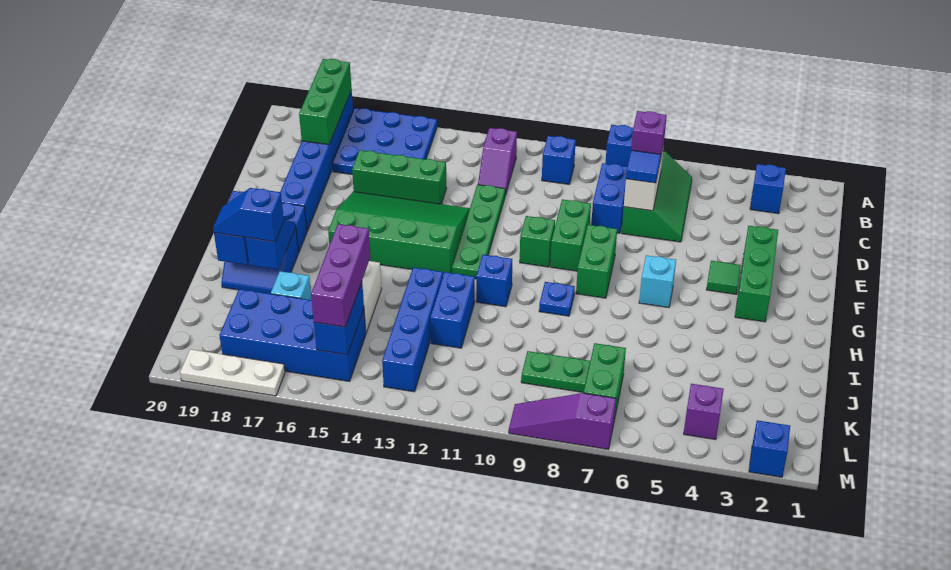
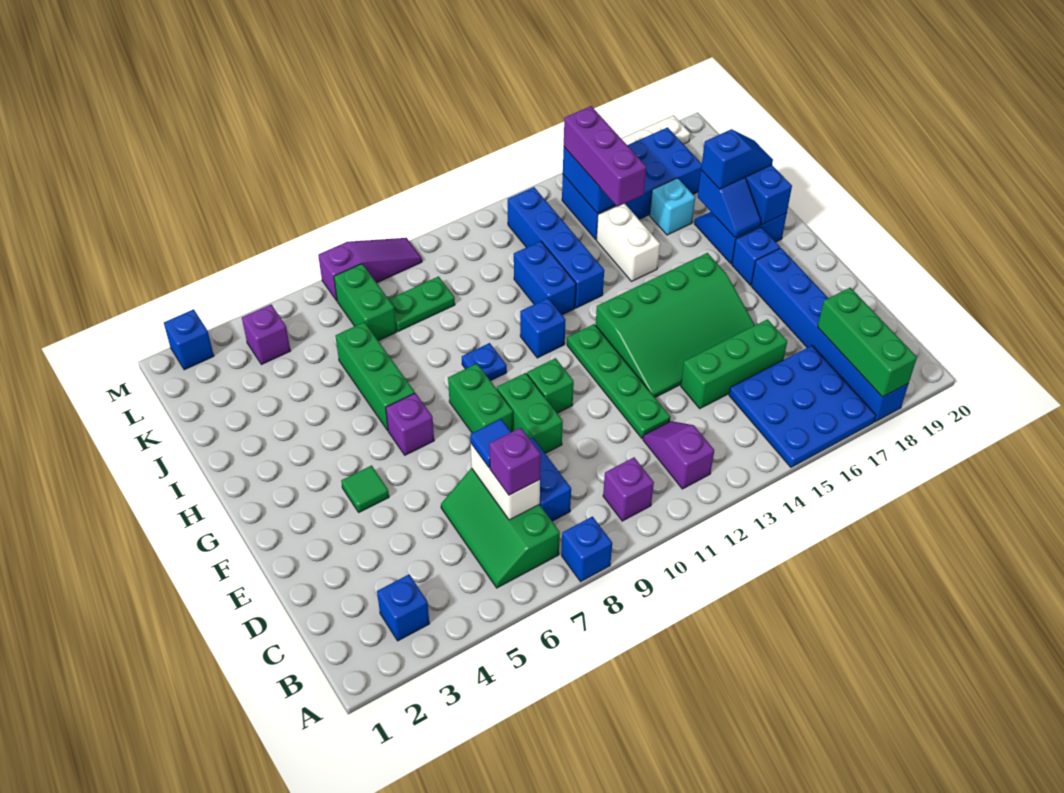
blue 1x1 brick [542,136,576,184] -> purple 1x1 brick [603,458,654,521]
green 1x3 brick [735,226,778,322] -> green 1x3 brick moved to [335,322,415,430]
cyan 1x1 brick [639,255,676,308] -> purple 1x1 brick [386,393,434,455]

